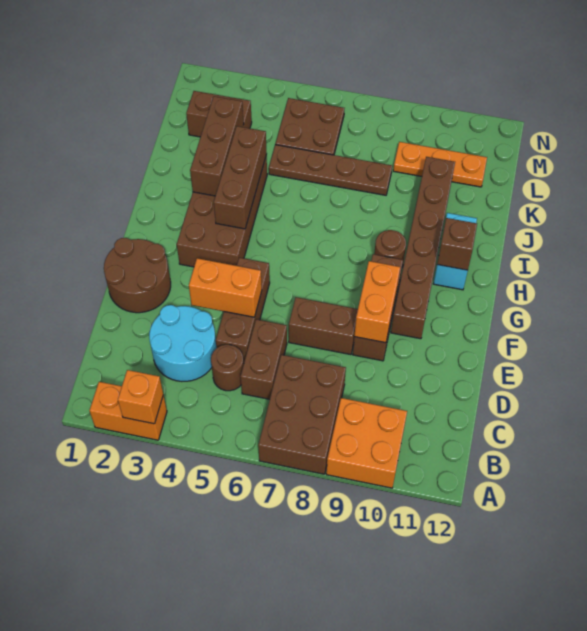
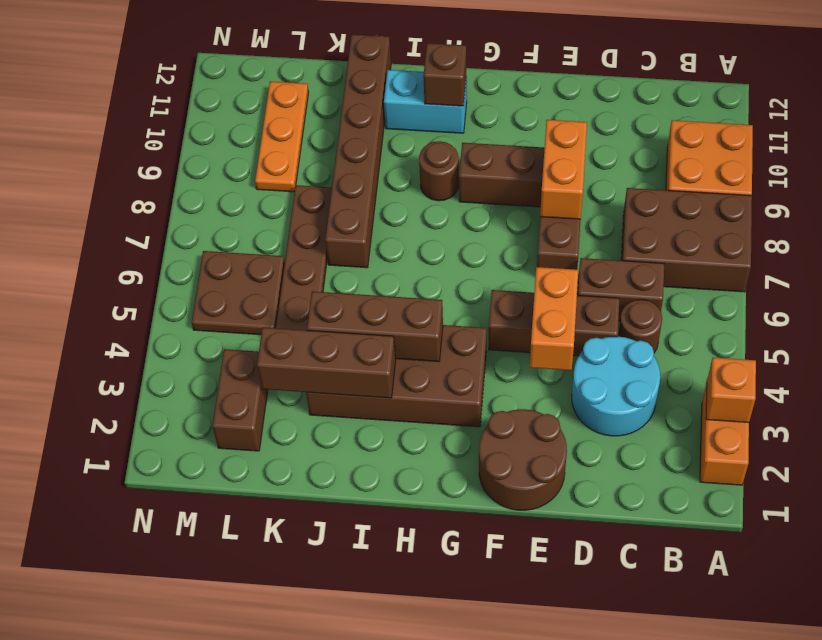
orange 1x2 brick [354,261,400,343] -> orange 1x2 brick turned to [540,120,587,219]
brown 1x6 brick [391,157,455,339] -> brown 1x6 brick turned to [325,35,391,268]

